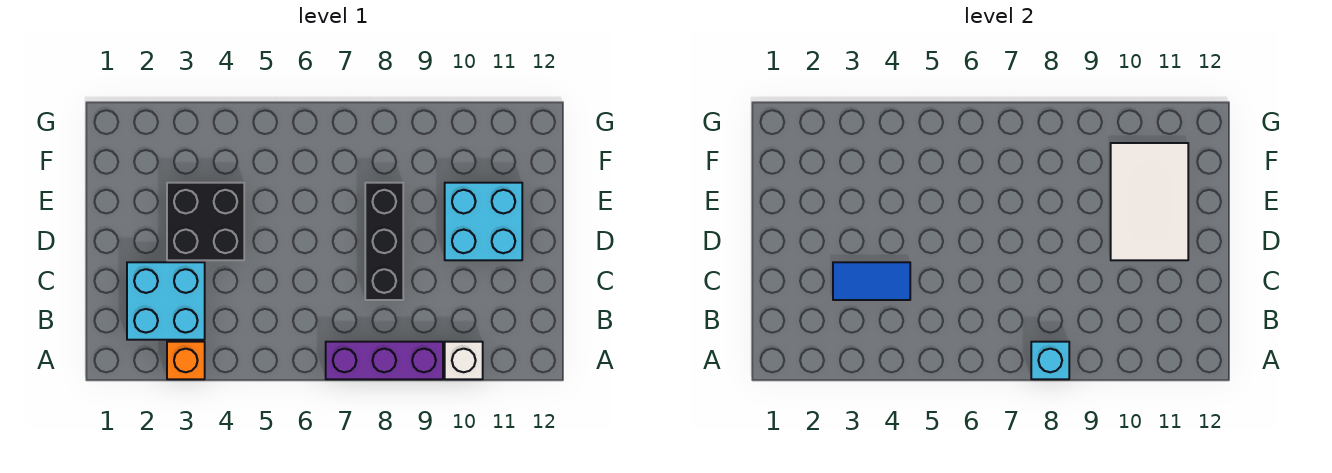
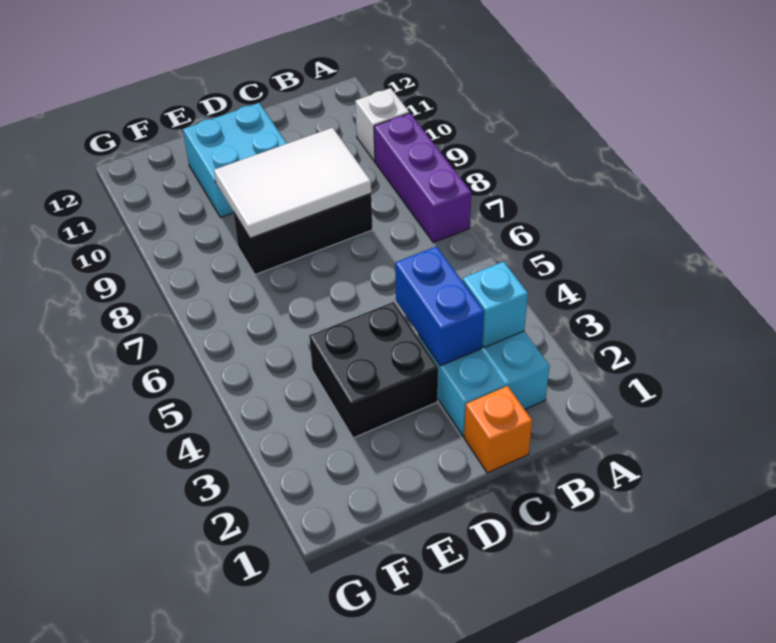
orange 1x1 brick [167,342,205,379] -> orange 1x1 brick moved to [464,386,532,473]
cyan 1x1 brick [1031,342,1069,379] -> cyan 1x1 brick moved to [462,262,528,348]
blue 1x2 tile [833,262,910,300] -> blue 1x2 brick [395,246,484,366]
white 2x3 tile [1111,143,1188,260] -> white 2x3 tile moved to [214,128,371,238]

